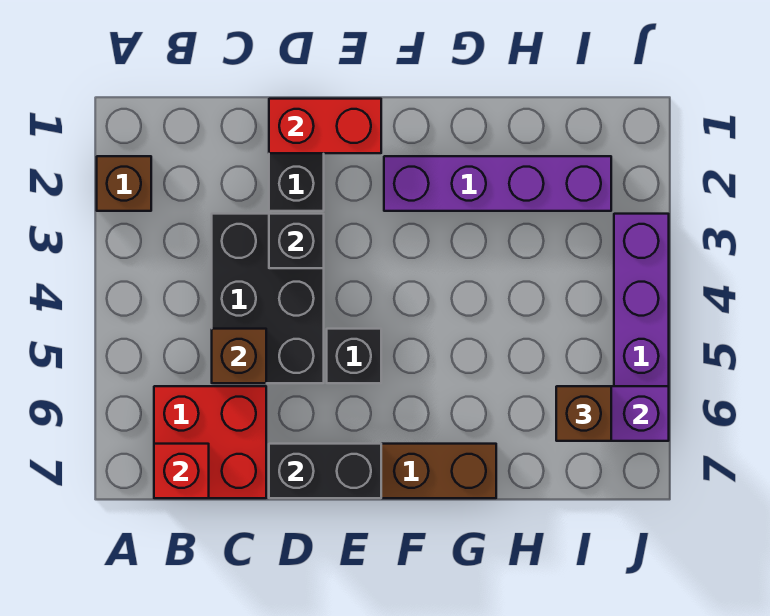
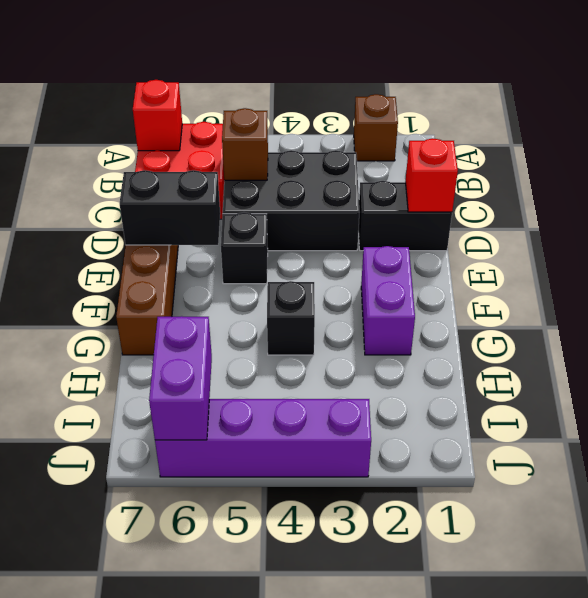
red 1x2 brick [269,99,381,153] -> red 1x1 brick [405,139,458,212]
black 1x1 brick [269,214,324,268] -> black 1x1 brick moved to [267,281,315,355]
black 1x2 brick [269,444,381,498] -> black 1x2 brick turned to [120,170,220,245]
purple 1x4 brick [384,156,611,211] -> purple 1x2 brick [361,246,415,355]
brown 1x1 brick [556,386,611,441] -> none

